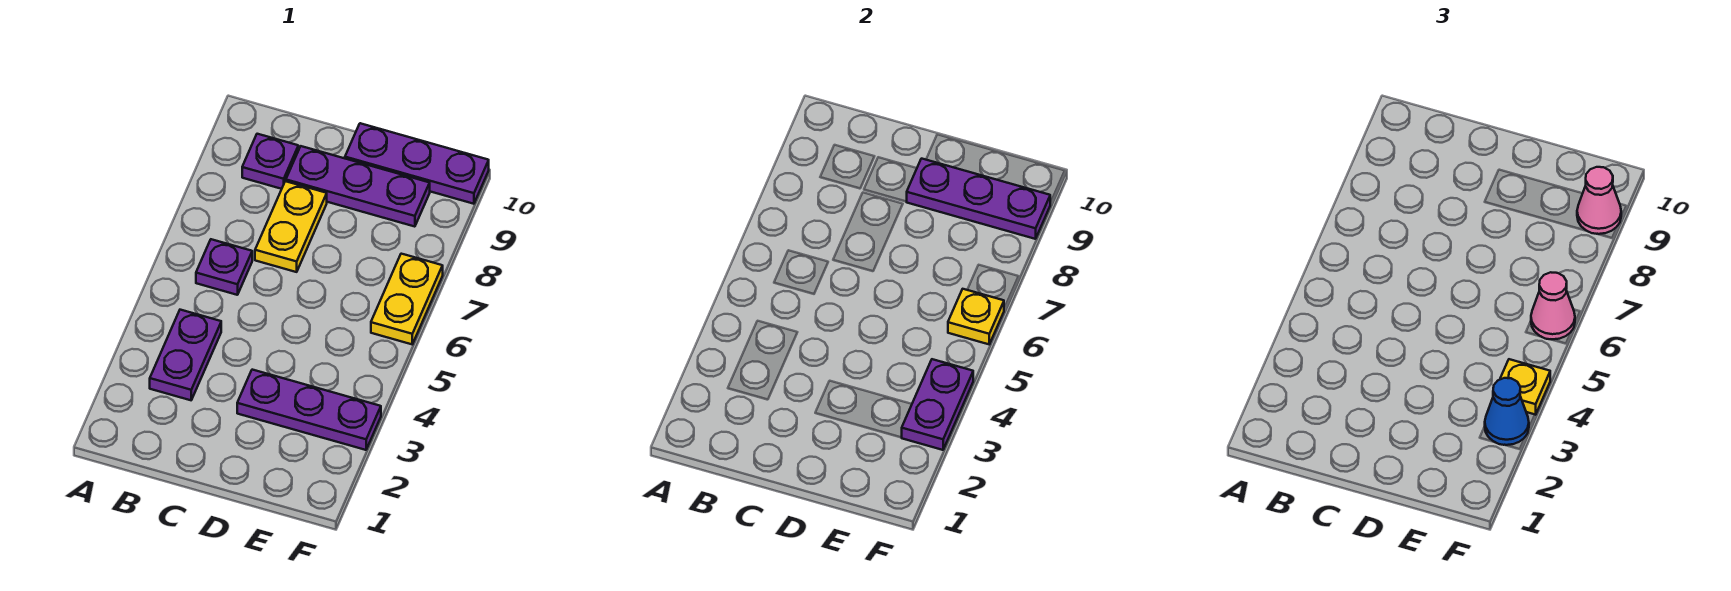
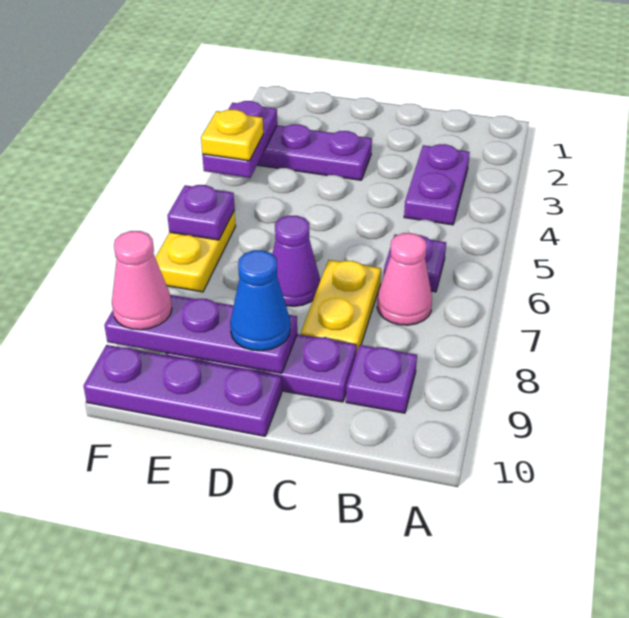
none -> purple 1x1 cone [272,216,320,306]
blue 1x1 cone [1485,378,1529,445] -> blue 1x1 cone moved to [230,250,290,351]
yellow 1x1 plate [948,289,1004,344] -> purple 1x1 plate [167,185,235,240]
pink 1x1 cone [1531,272,1575,339] -> pink 1x1 cone moved to [377,233,432,325]

